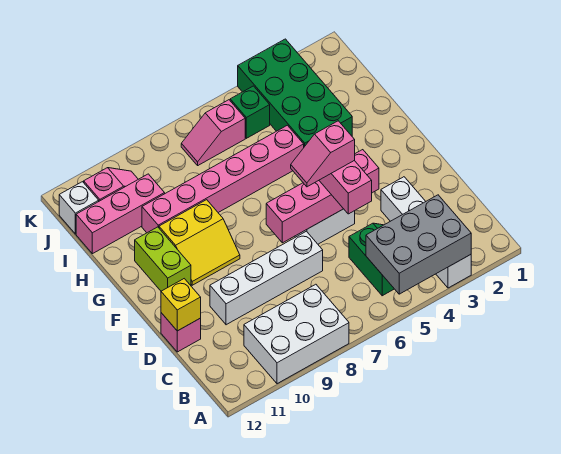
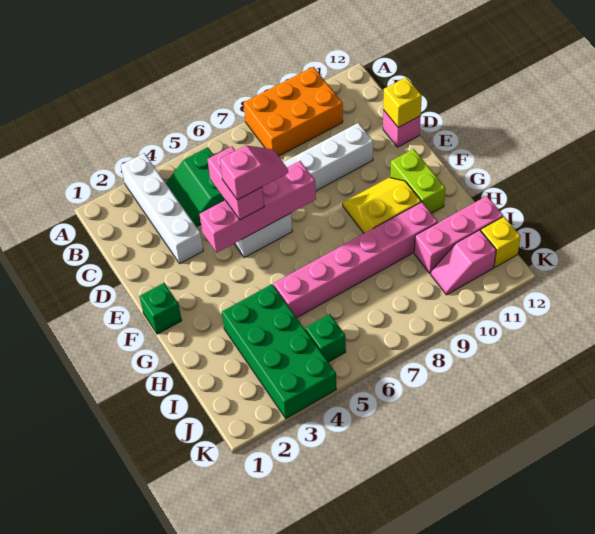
grey 2x3 brick [366,195,471,294] -> none
white 2x3 brick [244,284,349,384] -> orange 2x3 brick [244,67,343,156]
none -> green 1x1 brick [140,283,182,334]
pink 1x2 slope [181,100,245,165] -> none
white 1x1 brick [59,182,99,234] -> yellow 1x1 brick [481,217,521,267]

